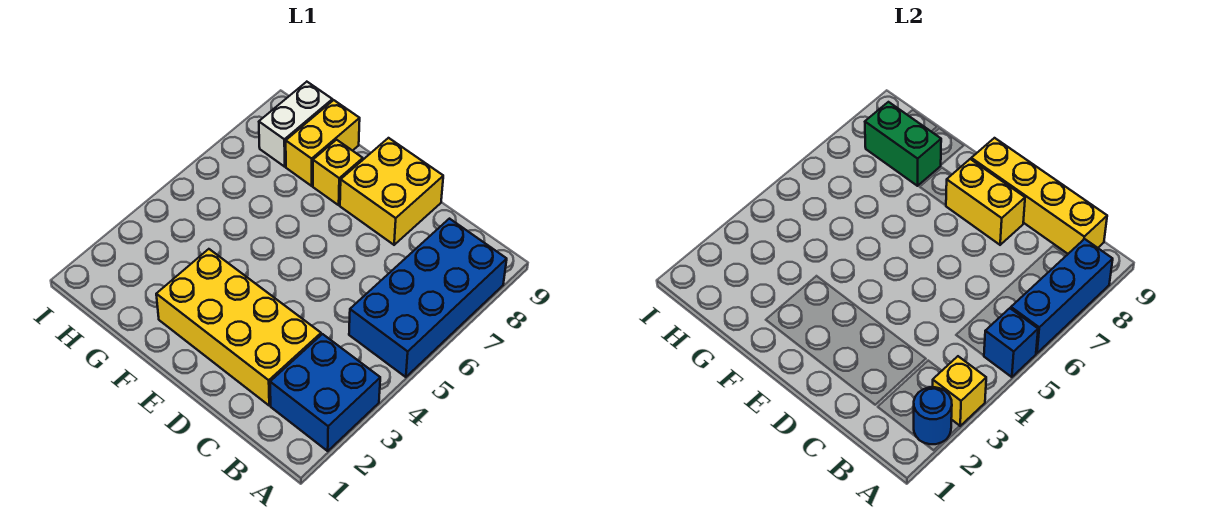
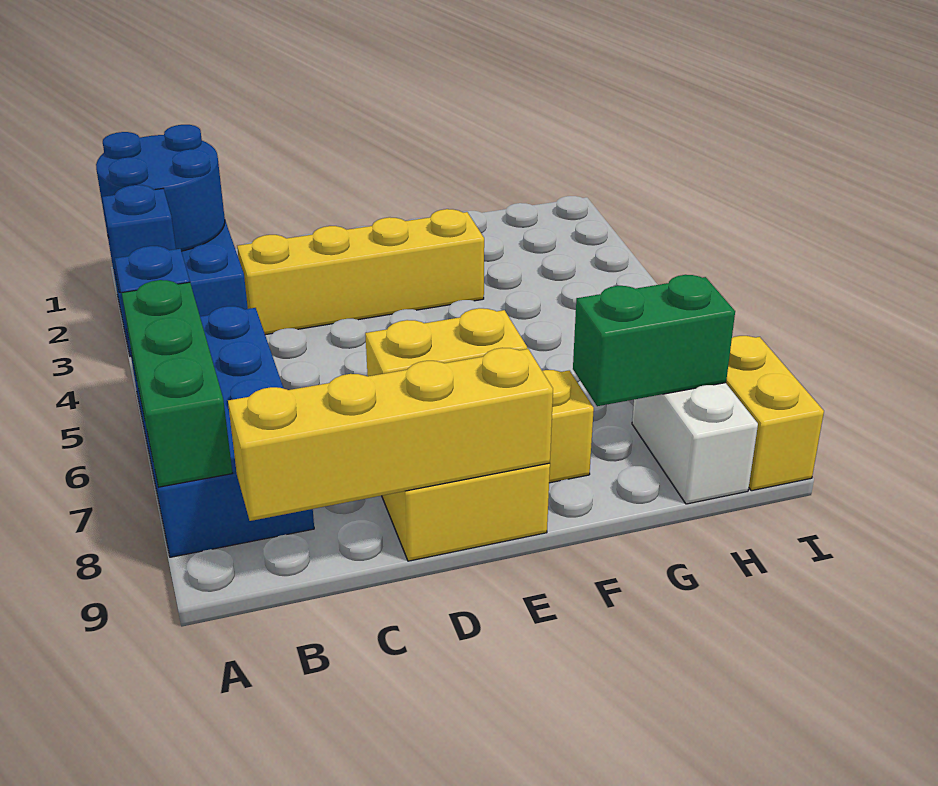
blue 1x1 round brick [914,387,952,444] -> blue 2x2 round brick [96,125,225,251]
yellow 1x1 brick [933,356,986,426] -> blue 1x1 brick [102,185,176,292]
blue 1x3 brick [1011,239,1113,353] -> green 1x3 brick [122,280,232,487]
yellow 2x4 brick [156,249,321,406] -> yellow 1x4 brick [237,209,484,335]
yellow 1x2 brick [286,100,360,186] -> yellow 1x2 brick moved to [726,336,824,491]

